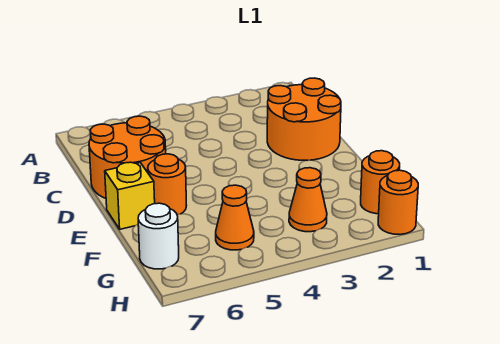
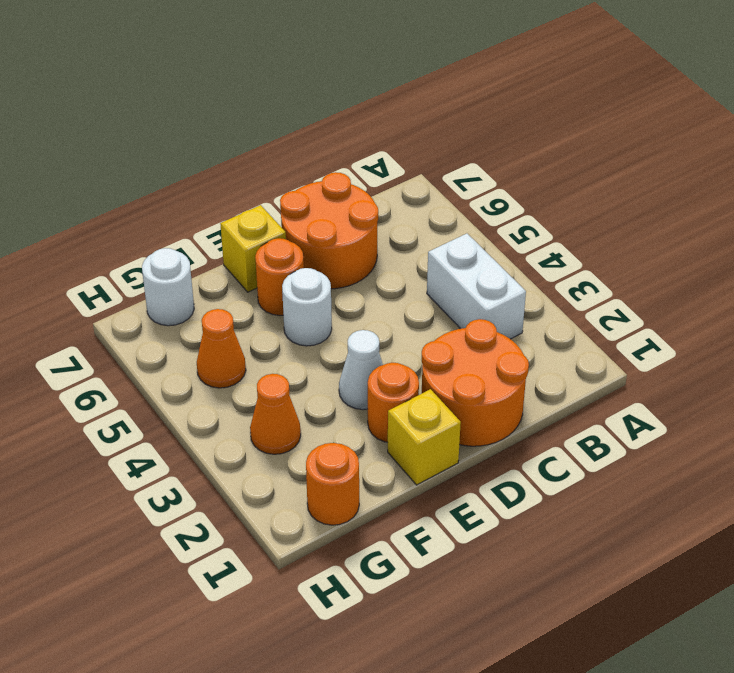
none -> white 1x2 brick [427,234,526,339]
none -> yellow 1x1 brick [388,389,461,485]
none -> white 1x1 cone [339,330,383,410]
none -> white 1x1 round brick [282,268,332,346]
orange 1x1 round brick [378,170,418,234] -> orange 1x1 round brick moved to [368,363,419,442]

